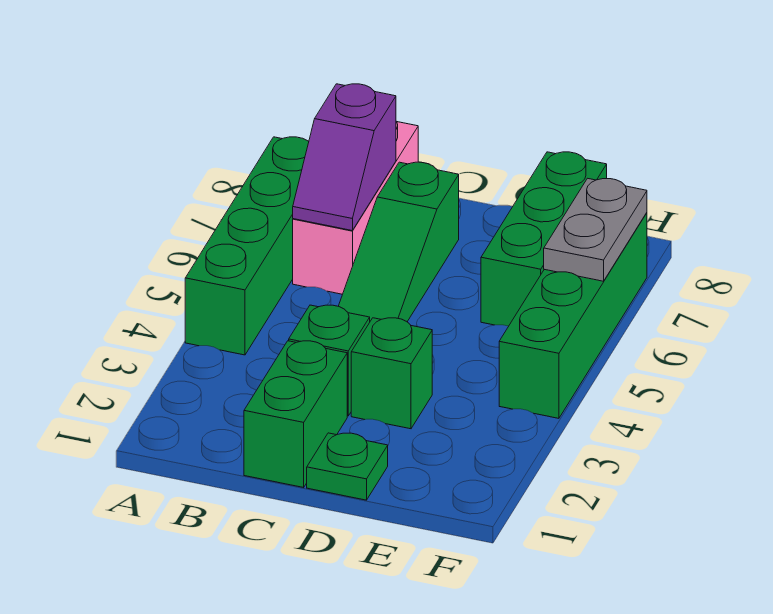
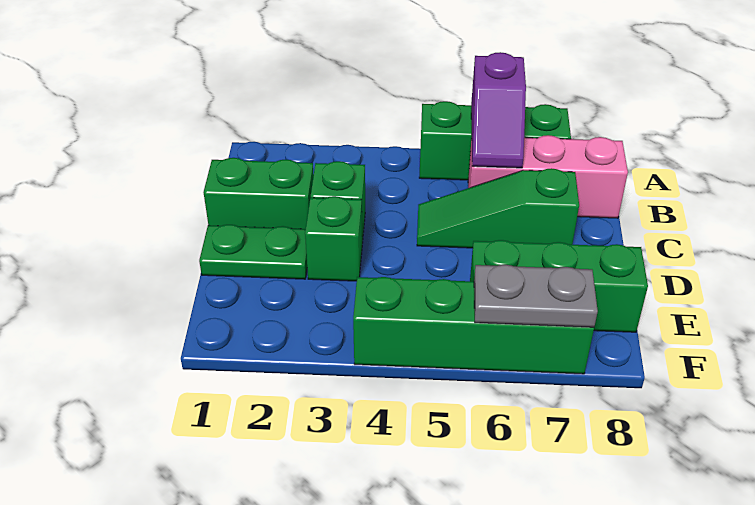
green 1x4 brick [185,137,309,355] -> green 1x3 brick [419,101,571,180]
purple 1x2 slope [293,84,396,231] -> purple 1x2 slope turned to [471,52,526,168]
green 1x1 plate [307,433,388,500] -> green 1x2 plate [199,225,307,279]

